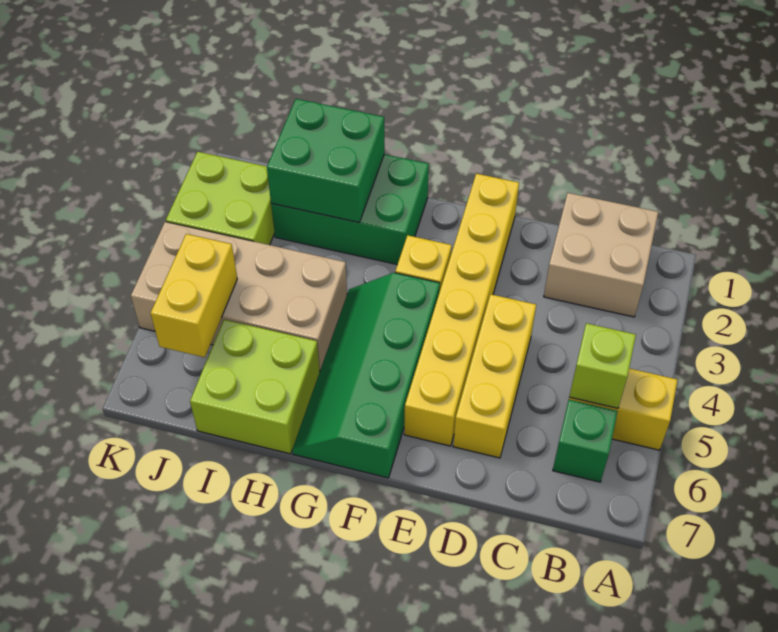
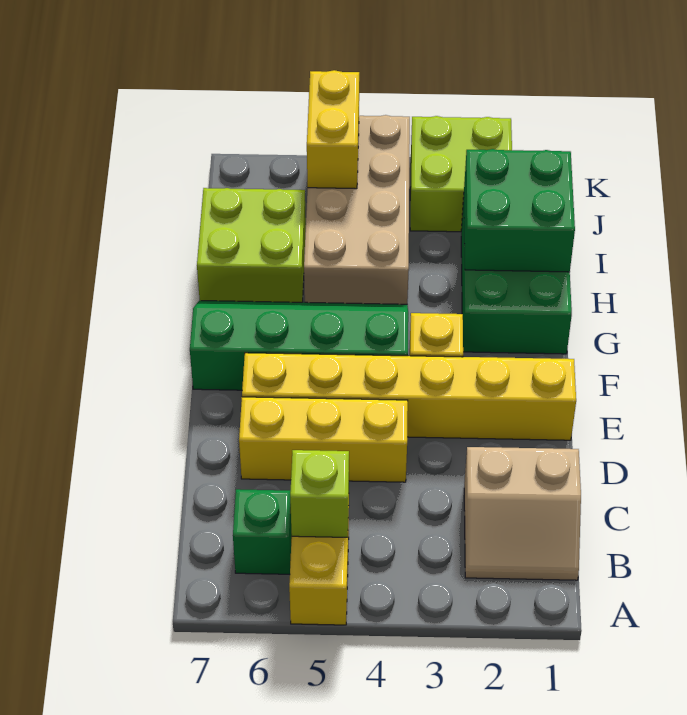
tan 2x2 brick [544,193,658,317] -> tan 2x2 slope [464,447,581,580]
yellow 1x2 brick [151,234,237,357] -> yellow 1x2 brick turned to [307,70,359,189]

